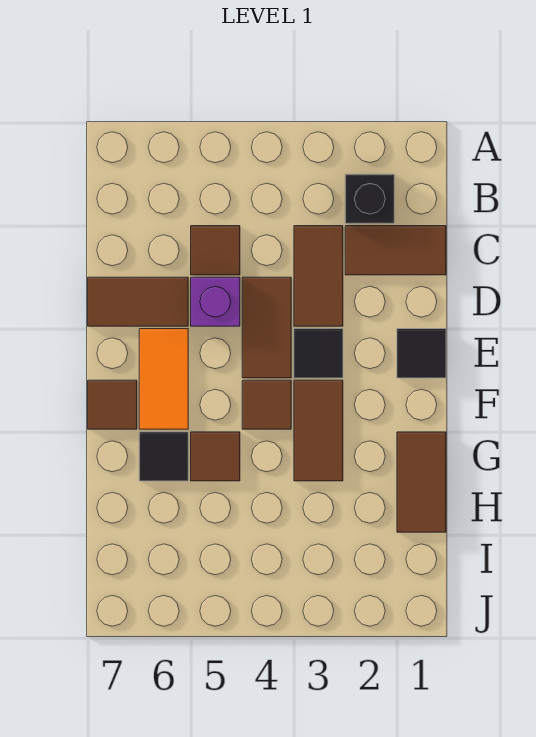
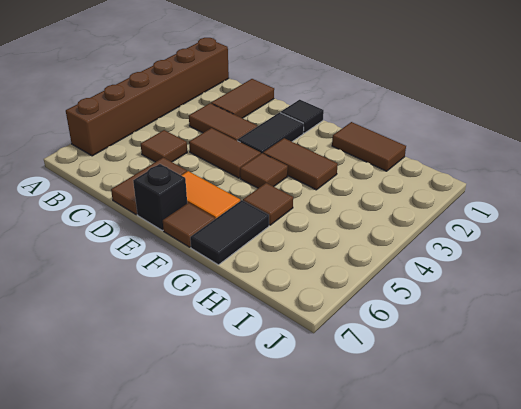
none -> brown 1x6 brick [66,38,229,156]
black 1x1 brick [345,174,394,223] -> black 1x1 brick moved to [133,164,187,231]
purple 1x1 brick [191,277,240,326] -> none
black 1x1 tile [294,329,343,378] -> black 1x2 tile [237,112,304,153]
black 1x1 tile [139,432,188,481] -> black 1x2 tile [190,200,269,265]

